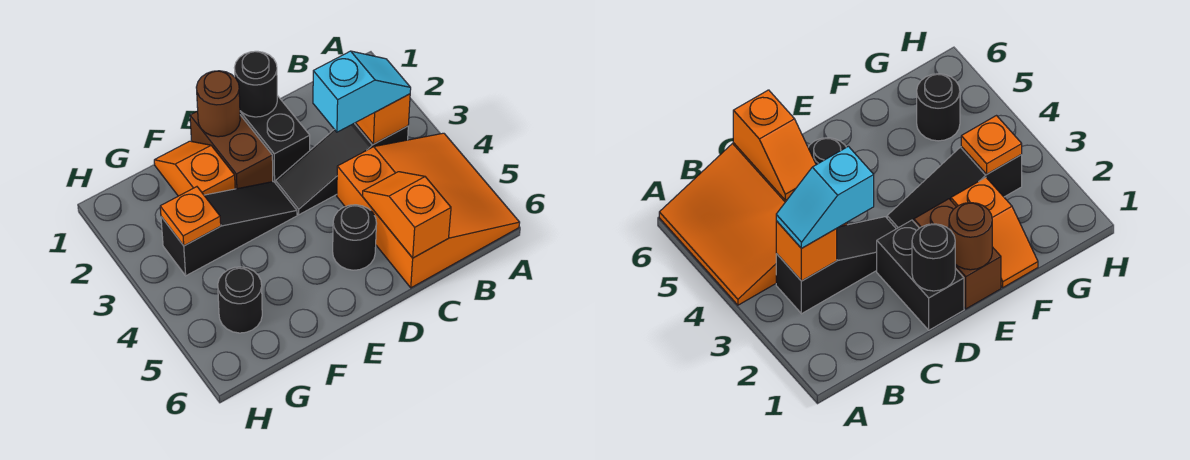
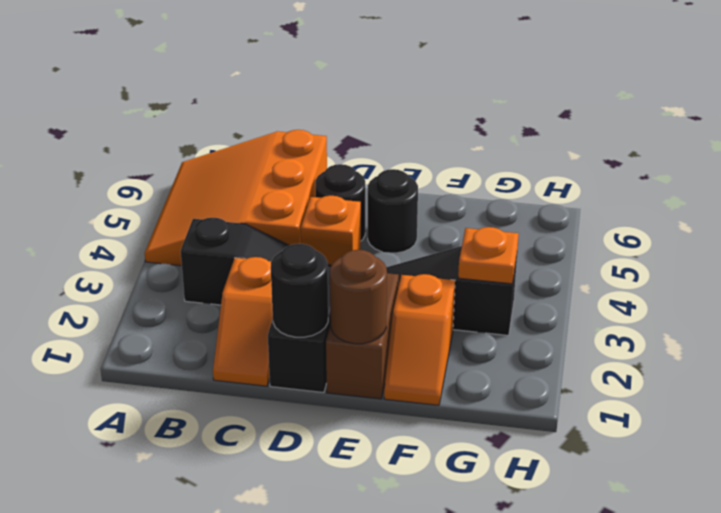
orange 1x1 brick [356,94,410,144] -> orange 1x1 brick moved to [301,196,361,266]
cyan 1x2 slope [313,51,411,132] -> none
orange 1x2 slope [363,172,451,258] -> orange 1x2 slope moved to [213,257,273,386]
black 1x1 round brick [218,267,262,333] -> black 1x1 round brick moved to [368,169,418,253]

